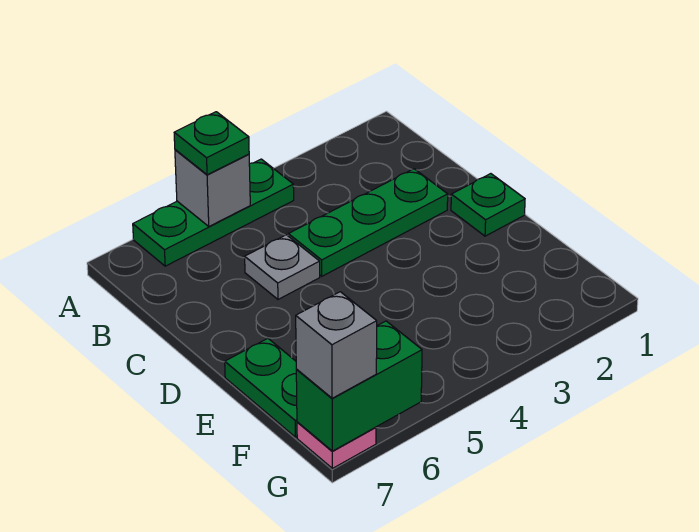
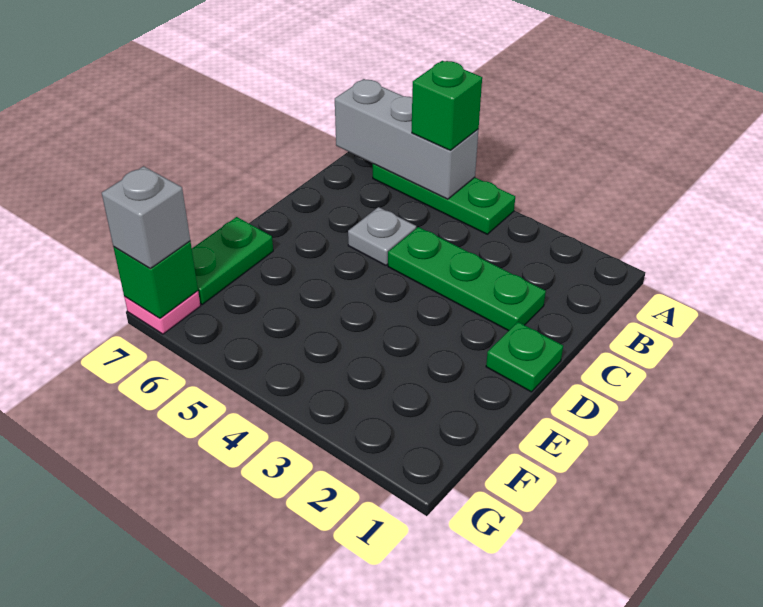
grey 1x1 brick [175,150,250,226] -> grey 1x3 brick [335,79,479,199]
green 1x1 plate [174,112,249,175] -> green 1x1 brick [412,61,482,151]
green 1x2 brick [296,321,422,451] -> green 1x1 brick [113,241,198,318]

